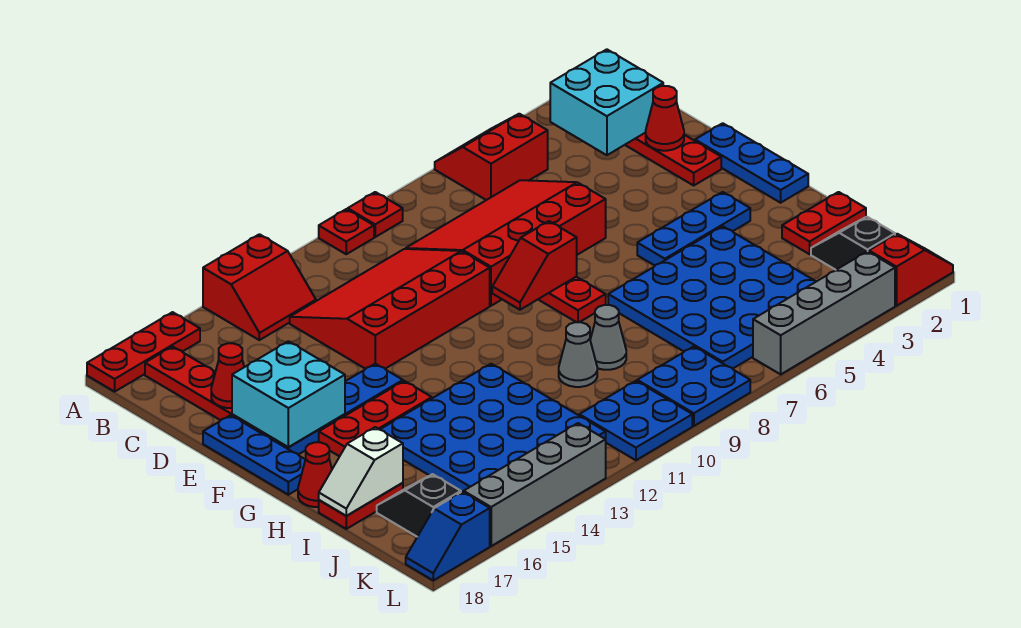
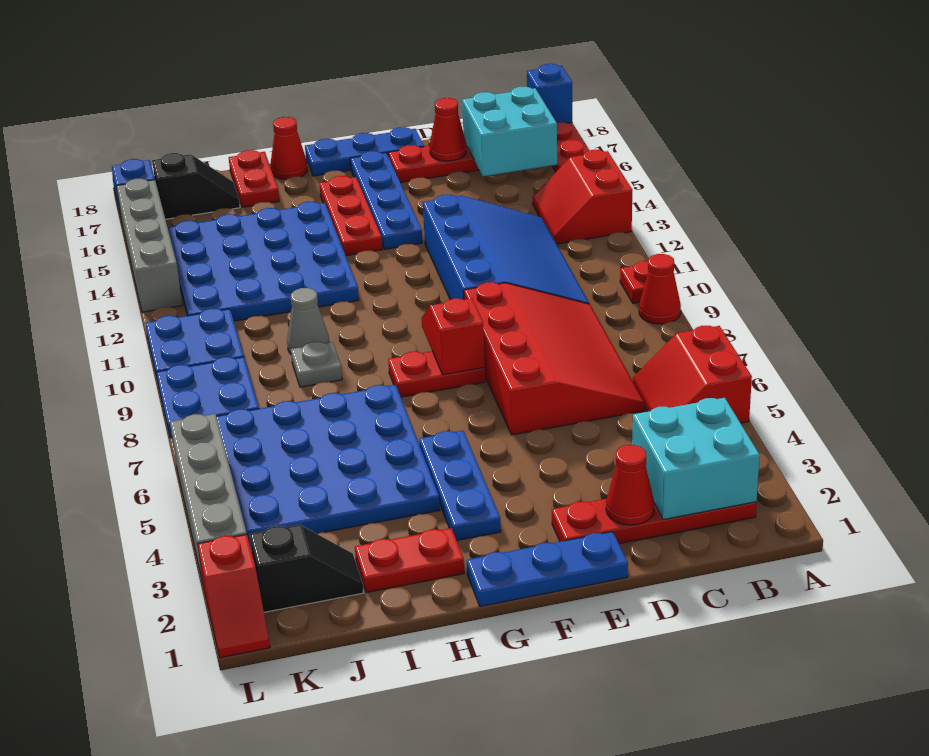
red 2x2 slope [435,114,548,200] -> red 2x2 slope turned to [633,326,752,423]
red 1x1 plate [348,192,403,237] -> red 1x1 cone [639,254,681,324]
none -> blue 1x1 brick [527,64,572,123]
red 3x4 slope [290,249,490,369] -> blue 3x4 slope [423,195,589,304]
cyan 2x2 brick [232,341,345,447] -> cyan 2x2 brick moved to [462,86,557,176]
red 1x2 plate [782,192,866,254] -> red 1x2 plate turned to [355,528,464,593]
grey 1x1 cone [590,305,626,370] -> grey 1x1 plate [291,342,342,387]
white 1x2 slope [319,427,403,516] -> none

